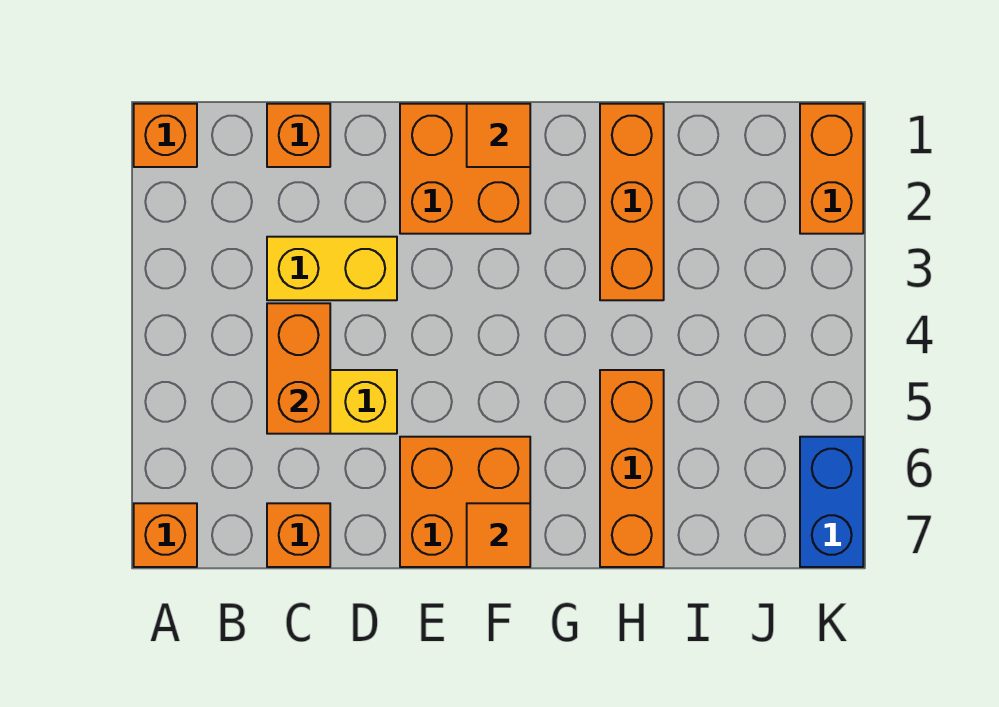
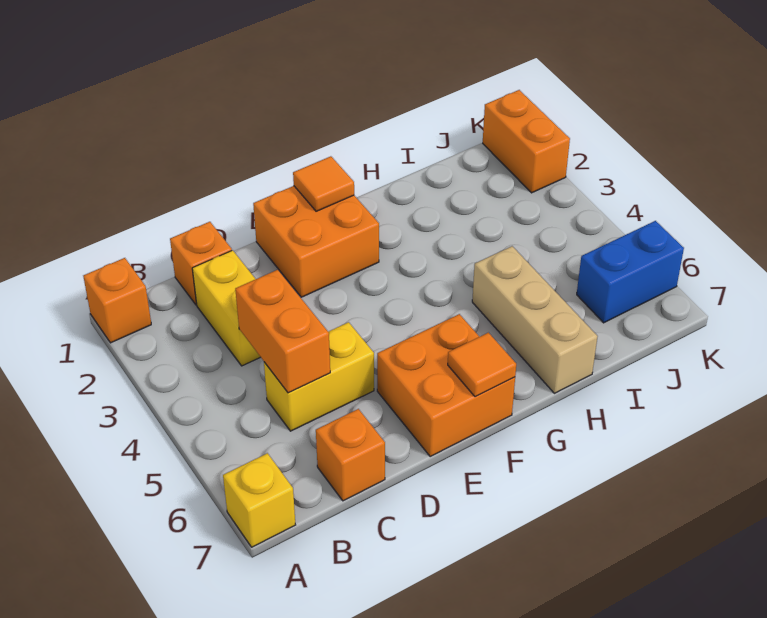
orange 1x1 brick [134,503,197,567] -> yellow 1x1 brick [223,453,295,547]
yellow 1x2 brick [267,237,397,300] -> yellow 1x2 brick turned to [192,250,260,366]
orange 1x3 brick [600,104,664,300] -> none
orange 1x3 brick [600,370,664,567] -> tan 1x3 brick [472,246,598,393]
blue 1x2 brick [800,437,863,567] -> blue 1x2 brick turned to [577,221,684,323]

